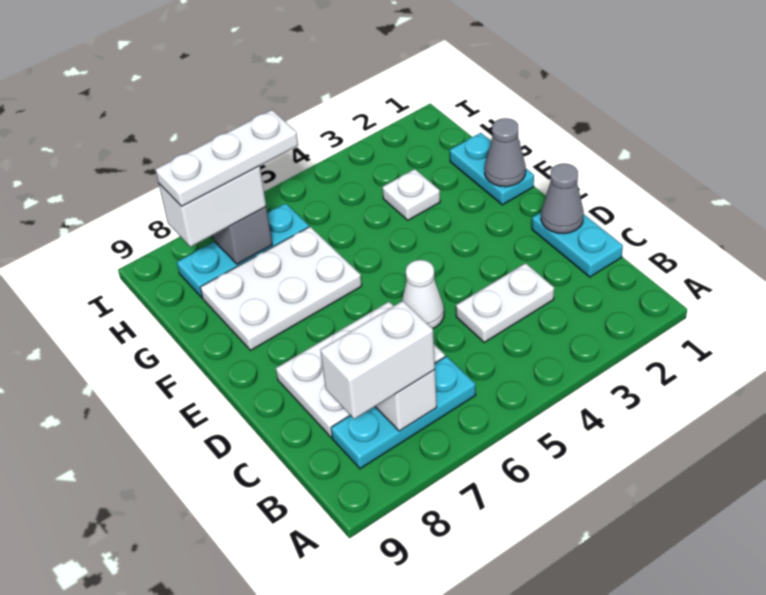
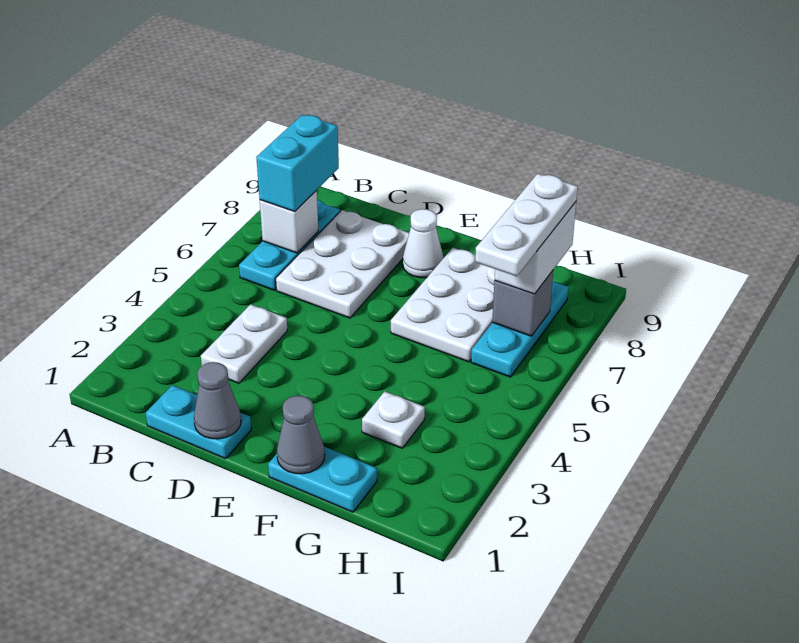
white 1x2 brick [320,301,435,419] -> cyan 1x2 brick [256,115,339,212]
white 1x1 cone [402,260,444,329] -> white 1x1 cone moved to [403,209,443,278]

